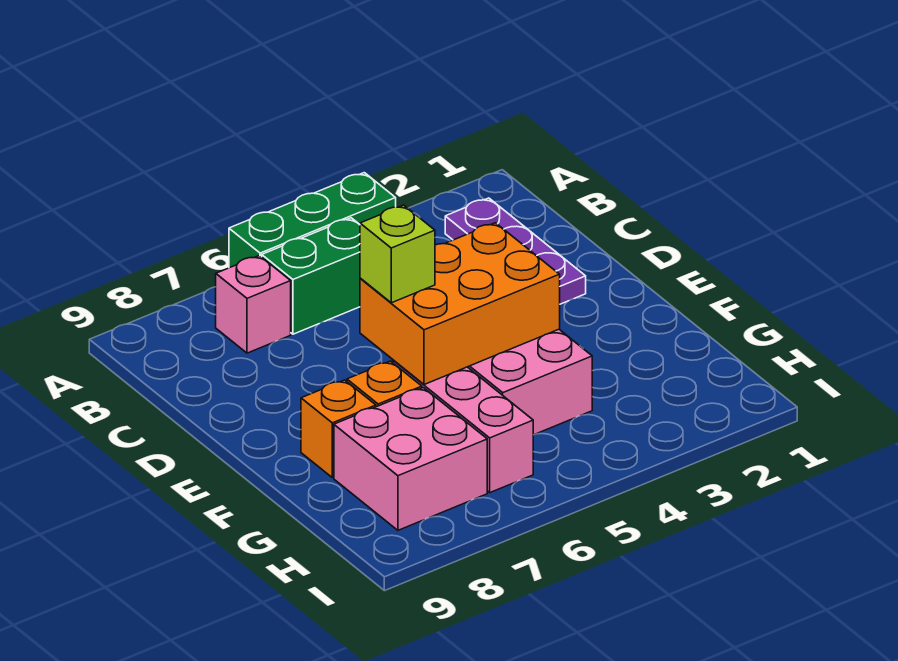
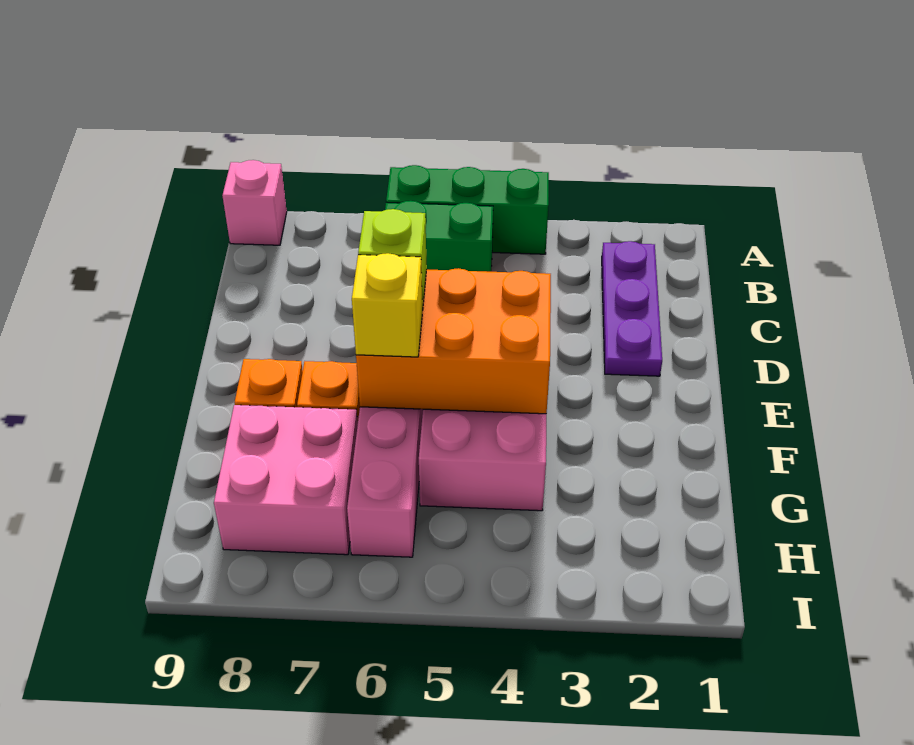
pink 1x1 brick [216,256,291,353] -> pink 1x1 brick moved to [222,160,287,245]
none -> yellow 1x1 brick [352,253,422,357]

